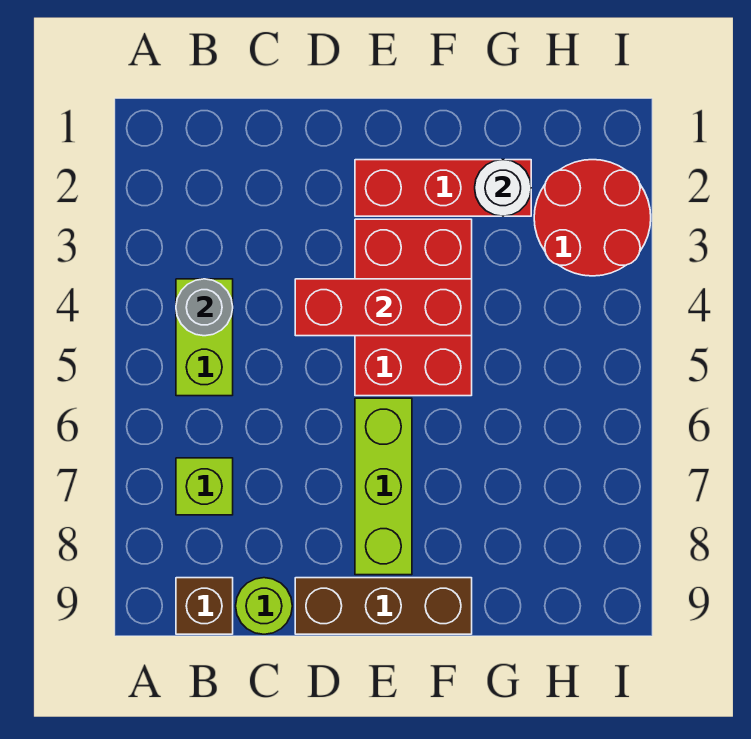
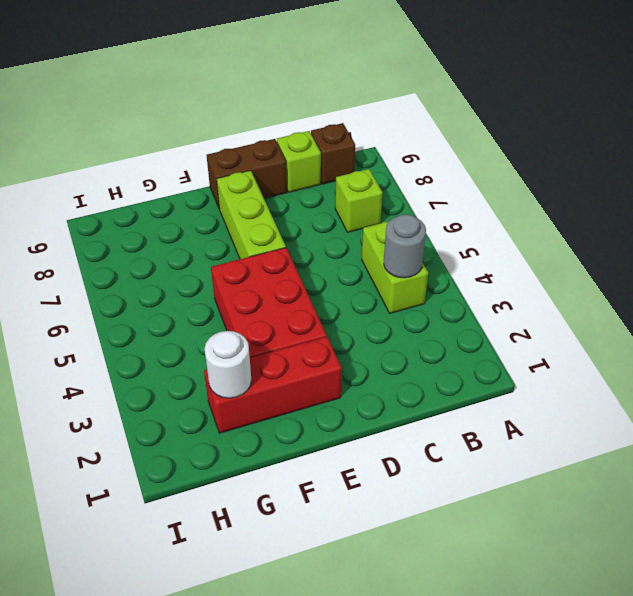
lime 1x1 round brick [236,578,292,634] -> lime 1x1 brick [277,131,321,192]
red 1x3 brick [295,279,472,336] -> none
brown 1x3 brick [295,578,472,634] -> brown 1x2 brick [207,139,287,209]
red 2x2 round brick [534,160,651,276] -> none

